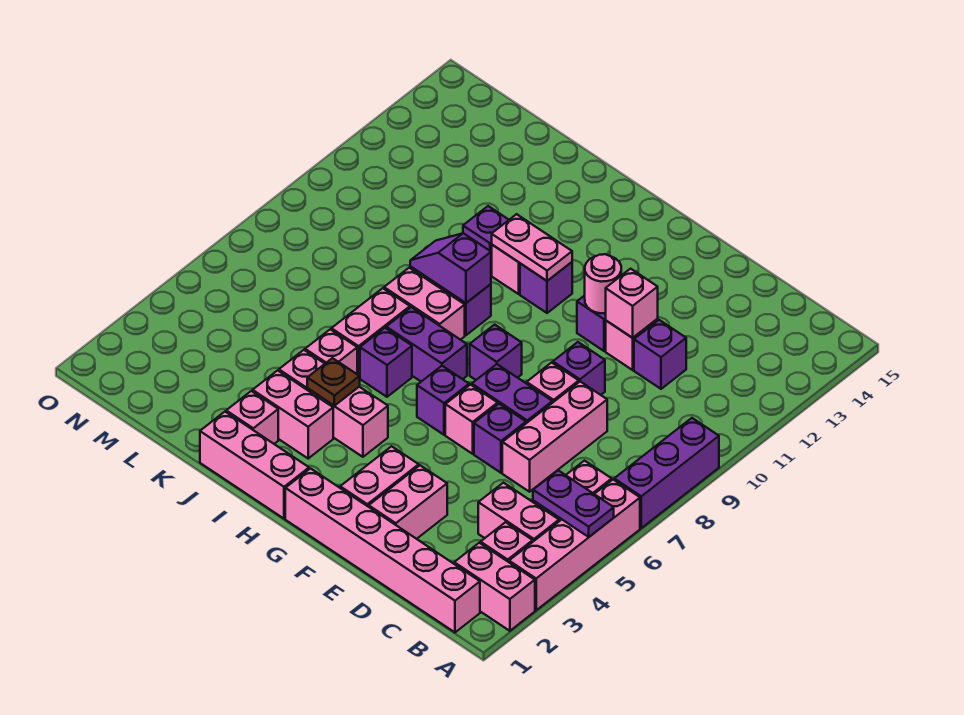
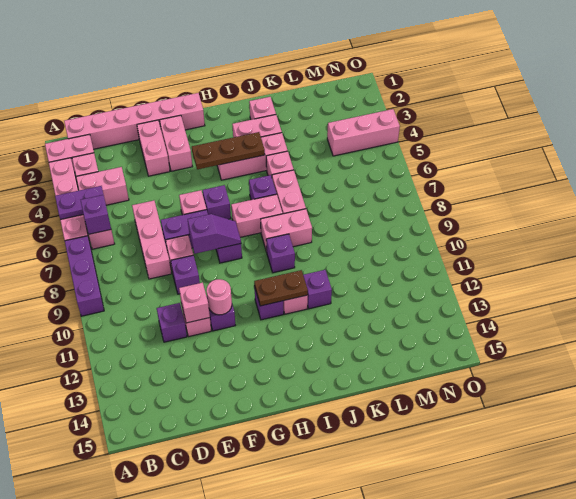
purple 1x1 brick [474,404,526,473] -> purple 1x1 brick moved to [81,195,111,234]
pink 1x3 brick [200,412,309,519] -> pink 1x3 brick moved to [327,109,400,156]
purple 1x2 brick [386,307,467,382] -> pink 1x2 brick [231,194,283,237]
pink 1x2 plate [492,214,572,281] -> brown 1x2 plate [254,270,308,306]
brown 1x1 plate [307,358,360,406] -> brown 1x3 plate [192,132,265,169]
purple 1x2 slope [410,233,491,303] -> purple 1x2 slope moved to [188,214,241,254]

